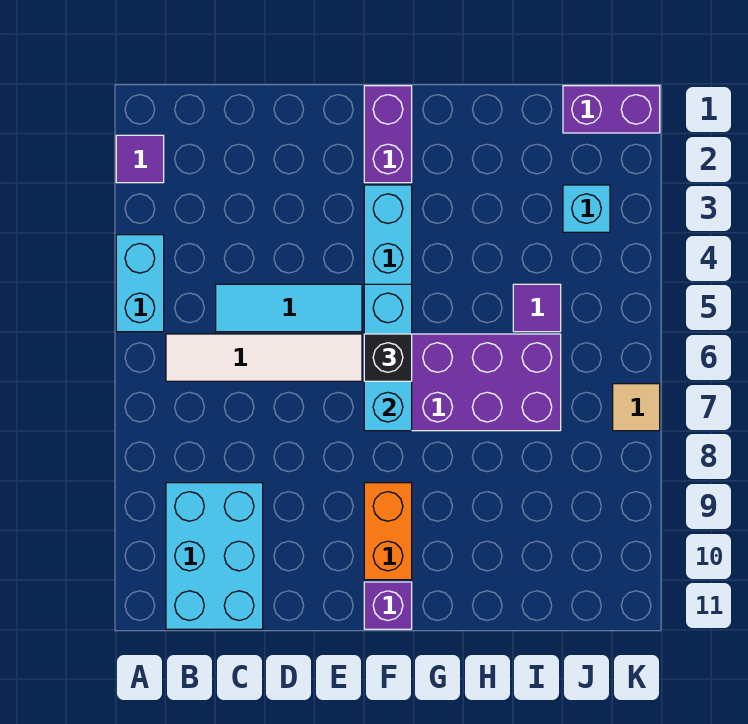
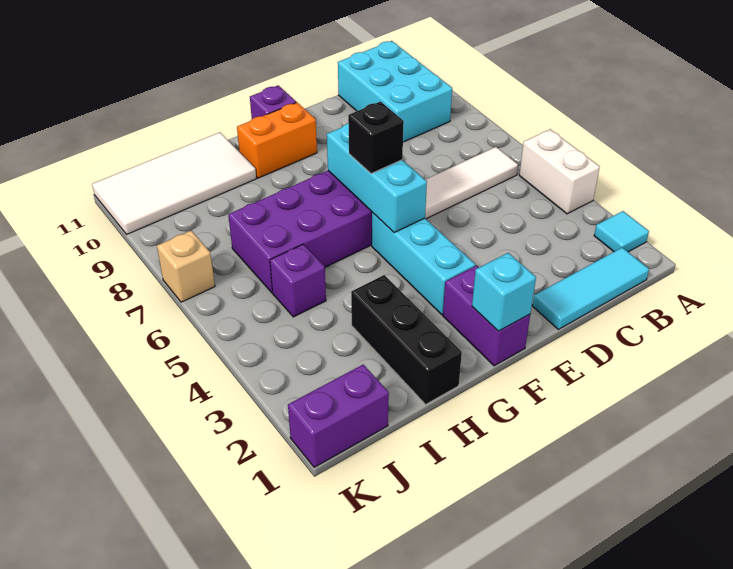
purple 1x1 tile [116,135,164,183] -> cyan 1x1 tile [594,211,649,252]
cyan 1x2 brick [116,235,164,332] -> white 1x2 brick [519,129,600,214]
cyan 1x3 tile [216,284,362,332] -> cyan 1x3 tile moved to [532,248,649,329]
orange 1x2 brick [364,483,412,580] -> orange 1x2 brick turned to [237,102,317,178]
none -> black 1x3 brick [351,275,462,404]
none -> white 2x4 tile [92,132,256,234]
purple 1x1 tile [513,284,561,332] -> purple 1x1 brick [270,244,326,317]
cyan 1x1 brick [563,185,610,232] -> cyan 1x1 brick moved to [472,253,536,331]
tan 1x1 tile [613,384,660,431] -> tan 1x1 brick [157,231,215,302]

